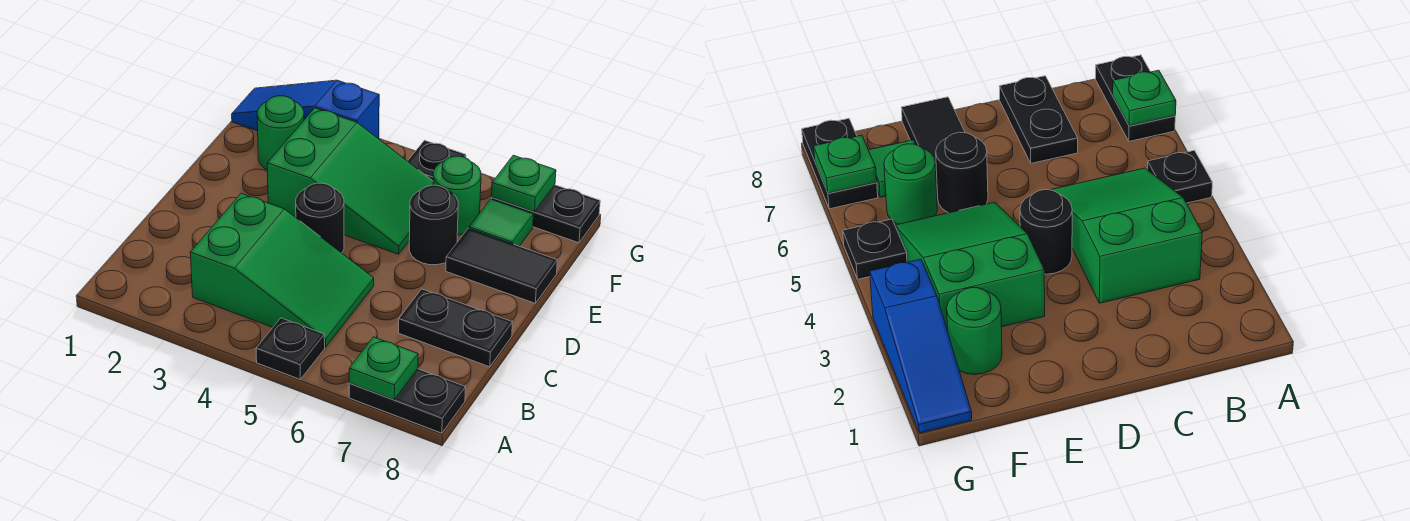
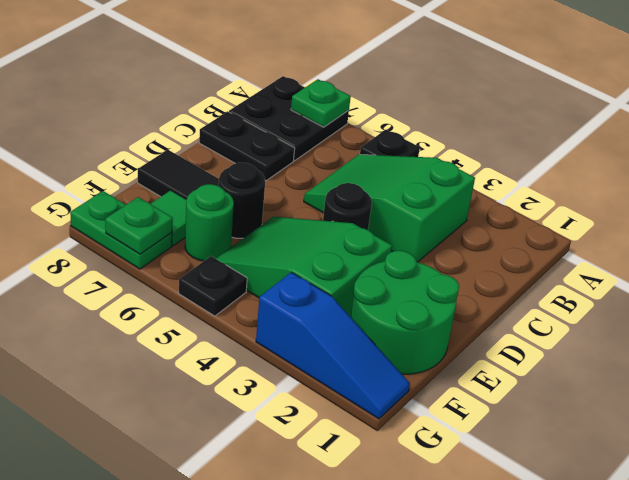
black 1x2 plate [349,369,465,433] -> black 2x2 plate [229,76,349,161]
green 1x1 round brick [257,96,304,170] -> green 2x2 round brick [351,251,459,374]
black 1x2 plate [491,185,600,243] -> green 1x2 plate [70,191,172,269]

